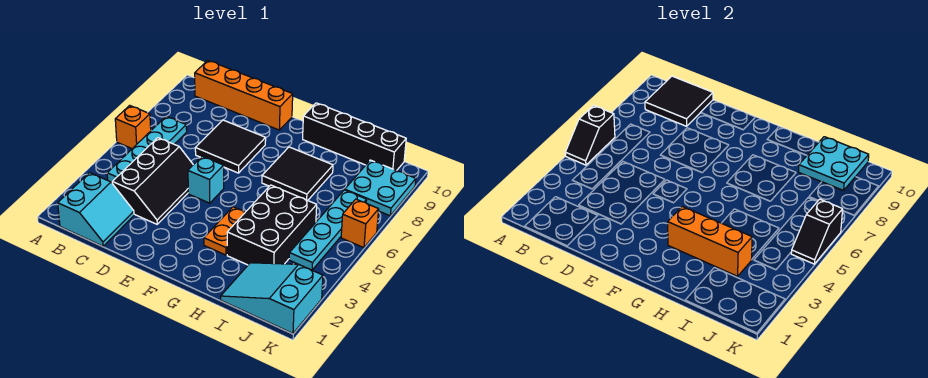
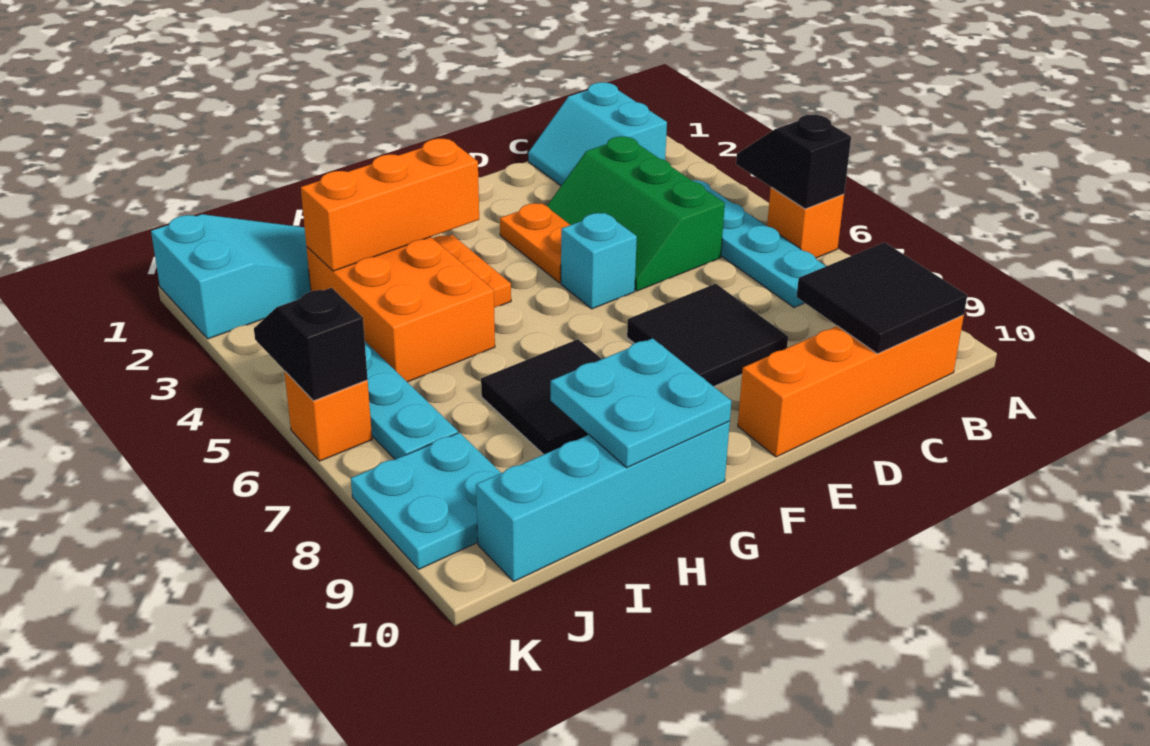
black 2x3 slope [112,138,193,224] -> green 2x3 slope [547,136,725,291]
none -> orange 1x2 plate [500,203,570,283]
black 1x4 brick [303,103,406,171] -> cyan 1x4 brick [476,422,730,581]
black 2x3 brick [227,185,317,265] -> orange 2x3 brick [307,237,495,382]
cyan 2x2 plate [798,137,869,190] -> cyan 2x2 plate moved to [551,338,731,468]

